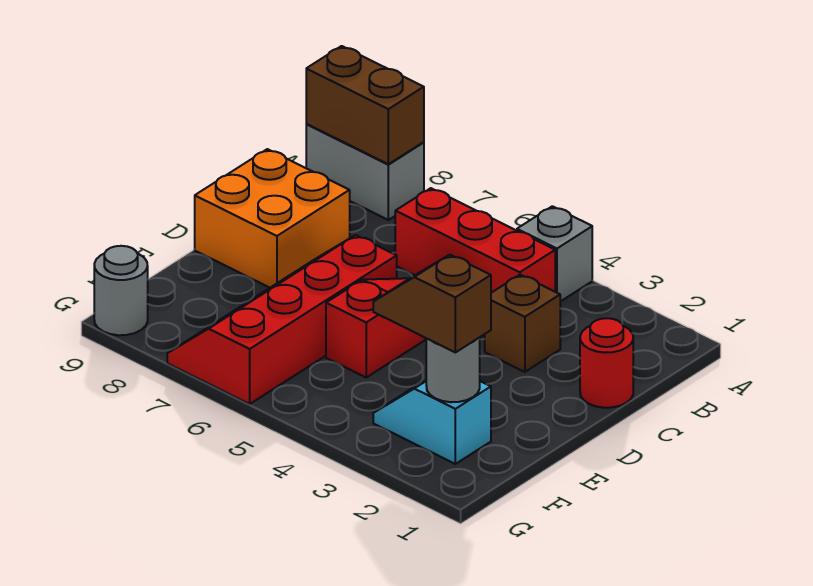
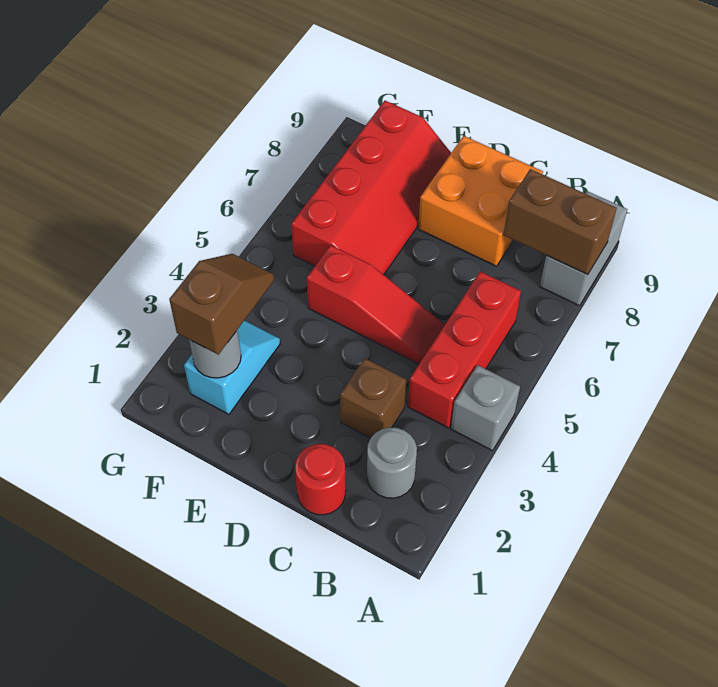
brown 1x2 brick [306,46,424,164] -> brown 1x2 brick turned to [504,169,617,275]
red 2x4 slope [167,235,397,404] -> red 2x4 slope turned to [291,101,451,275]
grey 1x1 round brick [94,246,148,335] -> grey 1x1 round brick moved to [367,427,417,498]

